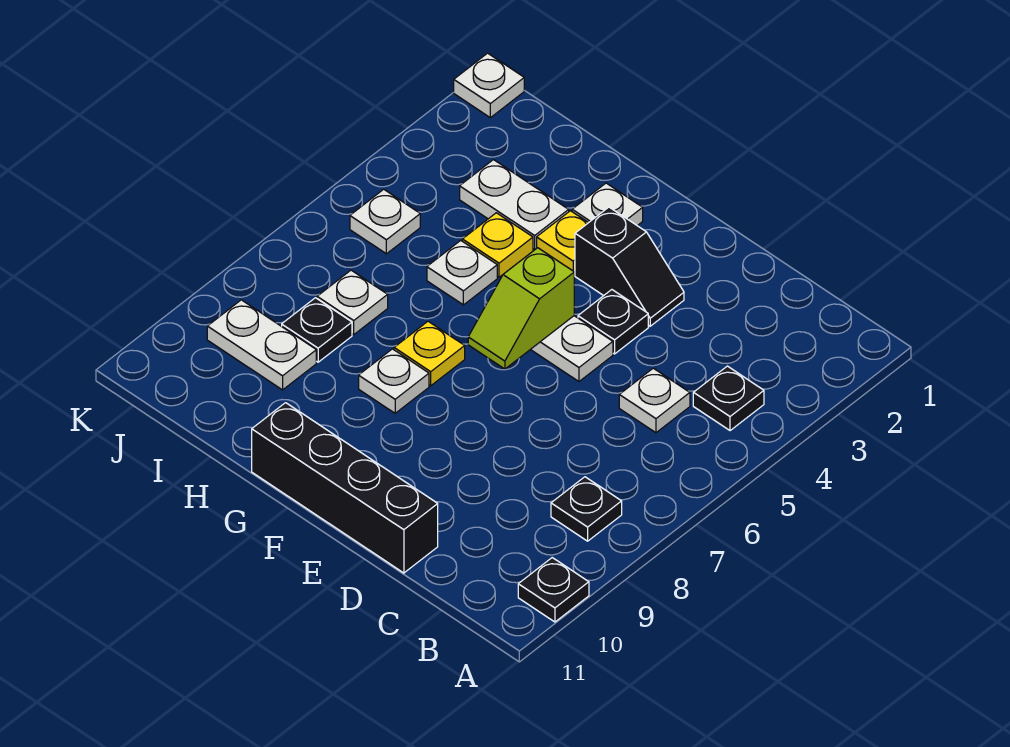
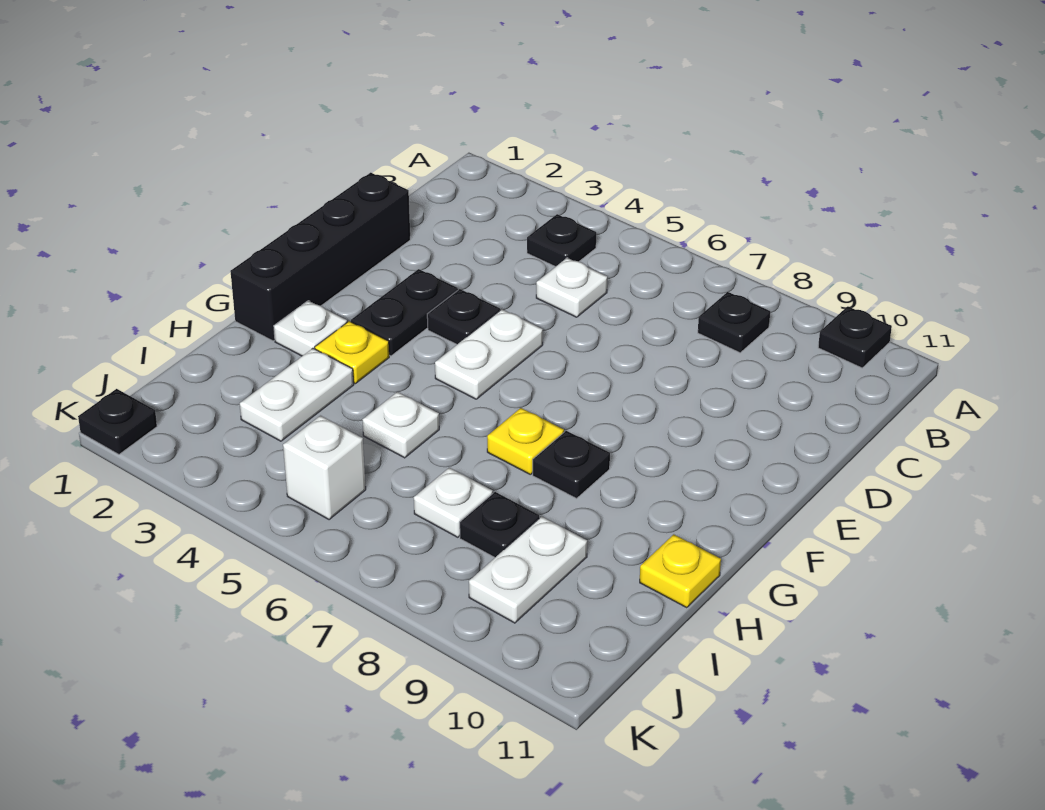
black 1x4 brick [252,403,438,573] -> black 1x4 brick moved to [230,173,410,341]
black 1x2 slope [575,207,684,326] -> black 1x2 plate [351,269,458,356]
lime 1x2 slope [468,248,574,369] -> none
white 1x1 plate [359,349,429,413] -> black 1x1 plate [533,431,610,499]
yellow 1x1 plate [462,213,533,277] -> yellow 1x1 plate moved to [640,534,721,608]
white 1x1 plate [350,189,420,254] -> white 1x1 brick [283,416,366,520]
white 1x1 plate [454,53,524,118] -> black 1x1 plate [78,389,157,454]

